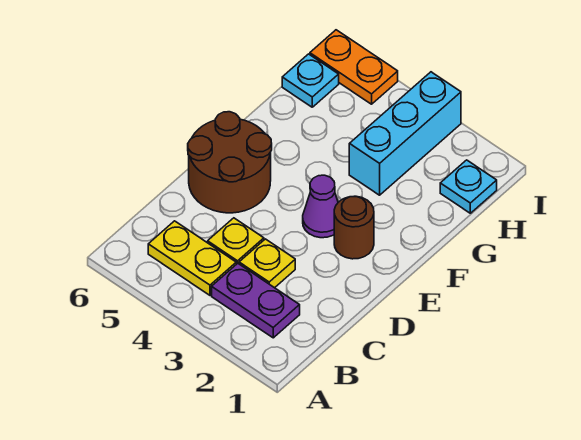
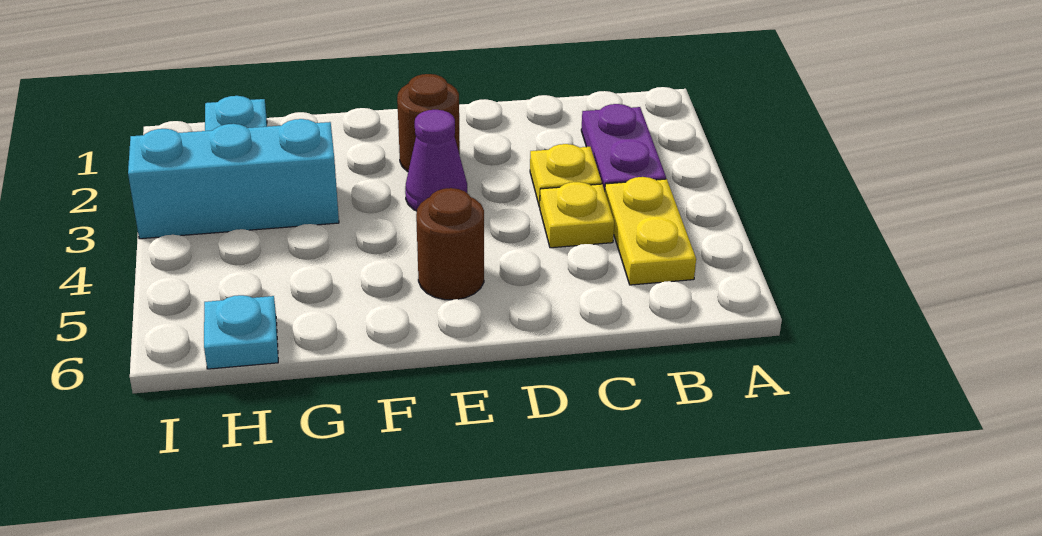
brown 2x2 round brick [188,112,272,213] -> brown 1x1 round brick [416,188,484,300]
orange 1x2 plate [310,30,398,104] -> none

